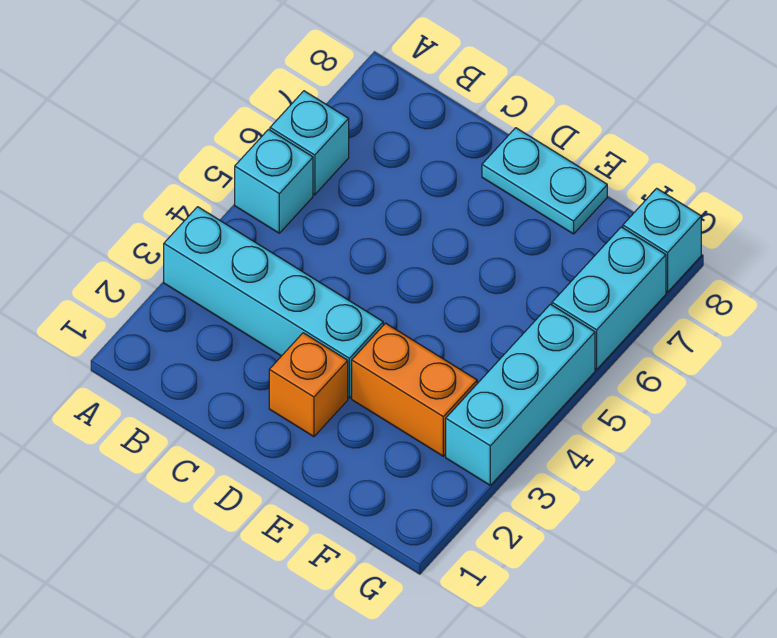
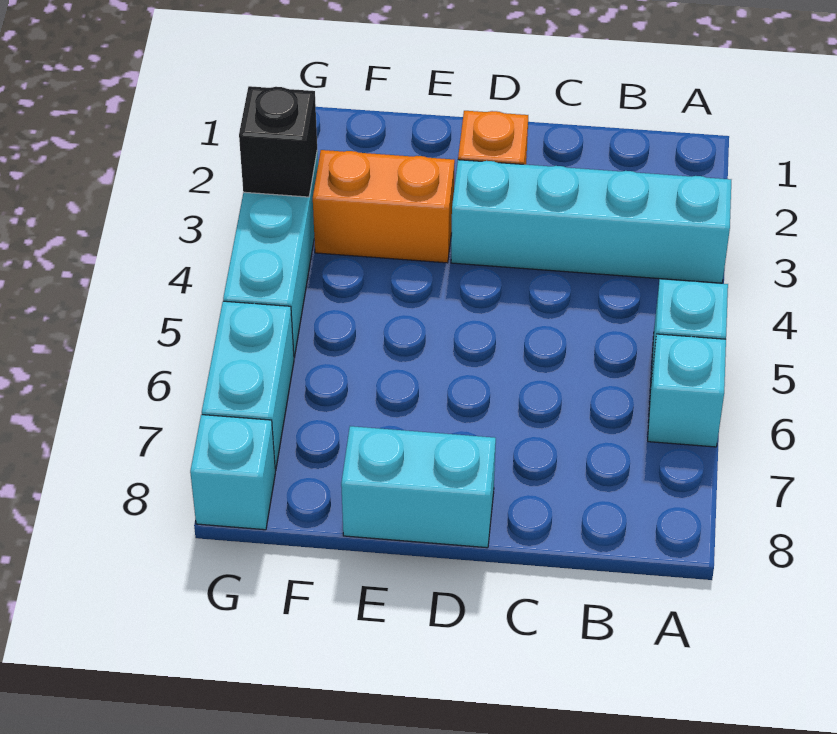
cyan 1x2 plate [482,128,607,234] -> cyan 1x2 brick [341,426,496,548]
none -> black 1x1 brick [239,86,317,197]

